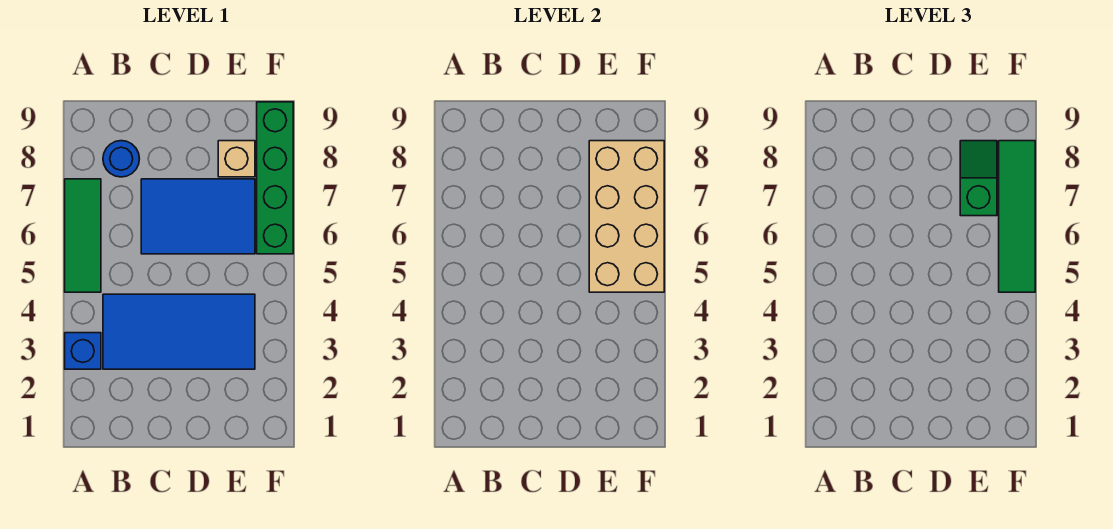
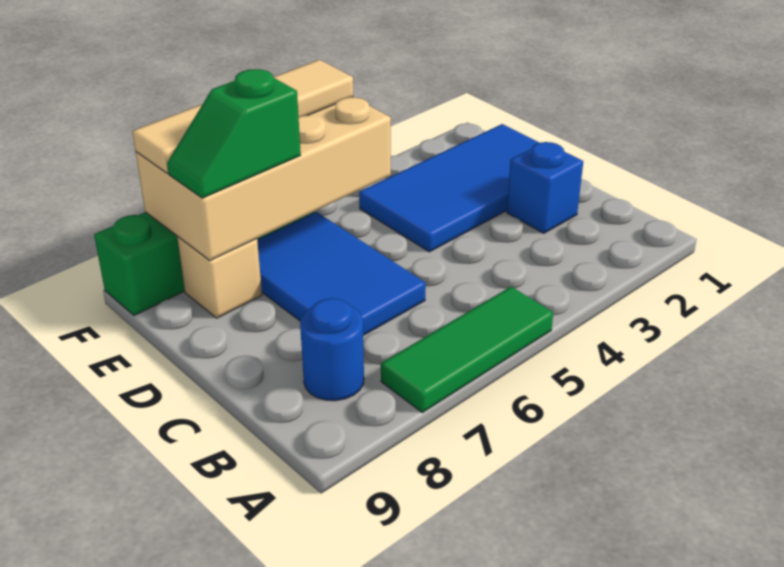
blue 1x1 brick [65,333,101,369] -> blue 1x1 brick moved to [507,142,583,233]
blue 2x4 tile [103,294,255,369] -> blue 2x4 tile turned to [359,124,539,252]
green 1x4 tile [999,141,1035,292] -> tan 1x4 tile [132,60,353,173]

